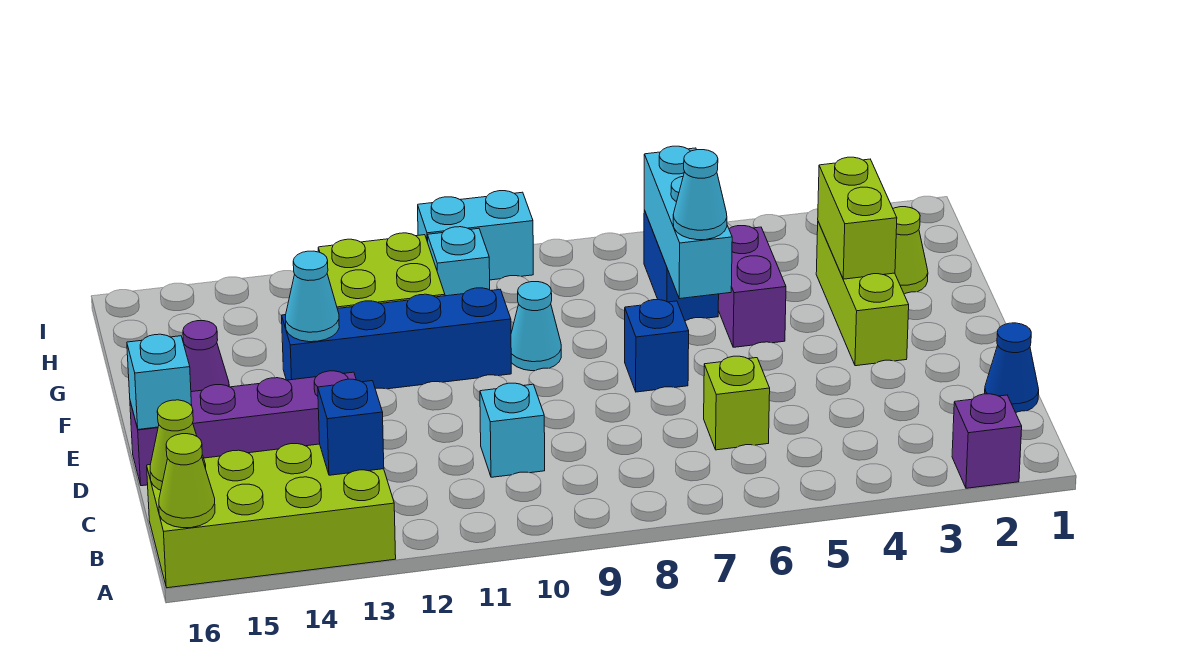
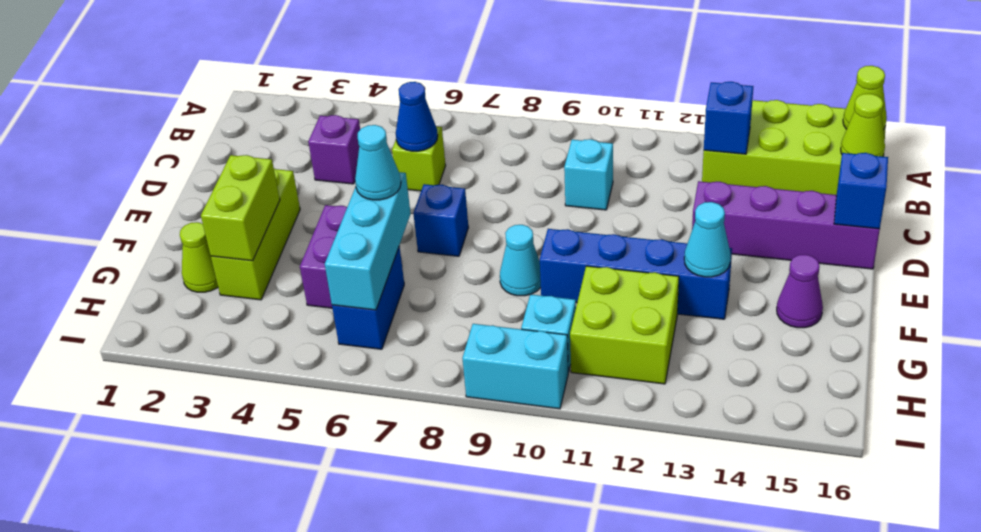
purple 1x1 brick [952,394,1022,488] -> purple 1x1 brick moved to [308,115,360,184]
blue 1x1 cone [985,323,1039,413] -> blue 1x1 cone moved to [396,82,438,151]
cyan 1x1 brick [127,334,192,429] -> blue 1x1 brick [834,153,888,229]

